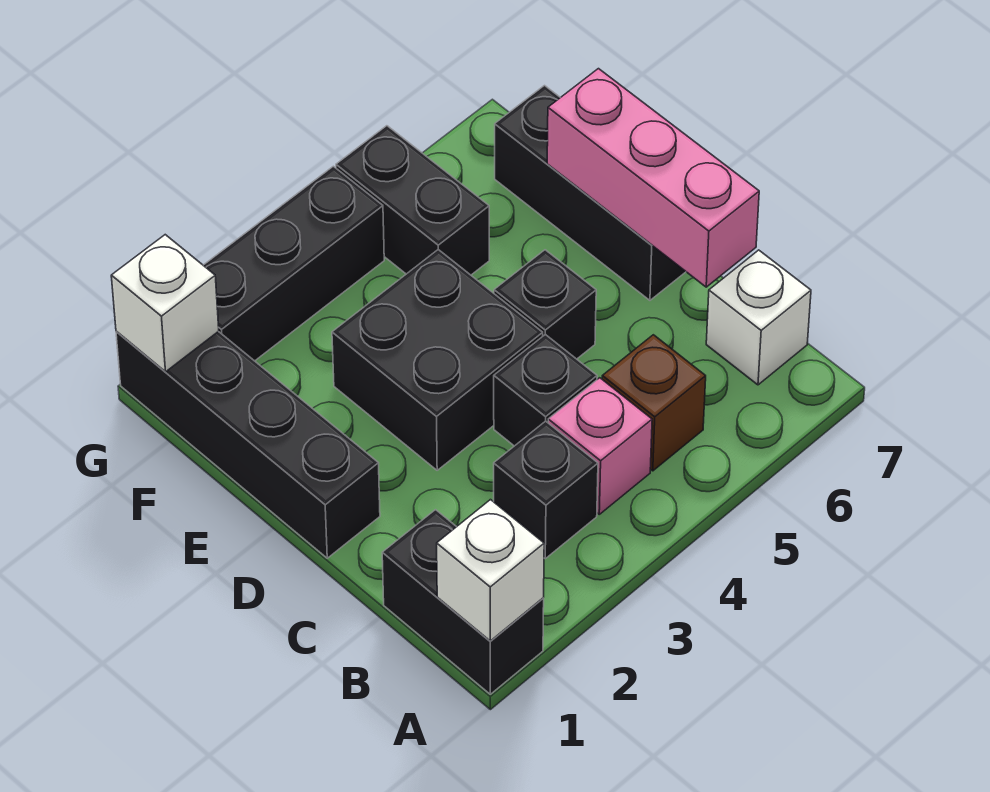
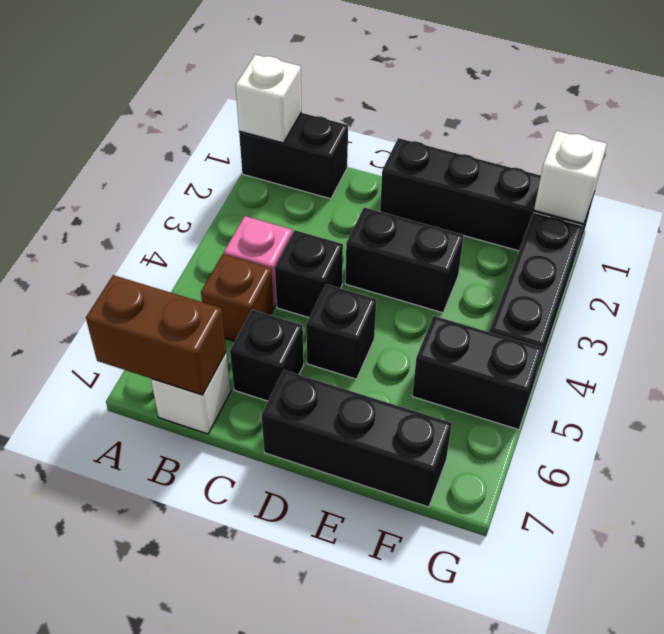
none -> brown 1x2 brick [86,275,226,395]
black 1x1 brick [494,421,598,559] -> black 1x1 brick moved to [230,310,304,401]
pink 1x3 brick [547,69,759,287] -> none
black 2x2 brick [332,250,543,470] -> black 1x2 brick [345,207,464,313]

